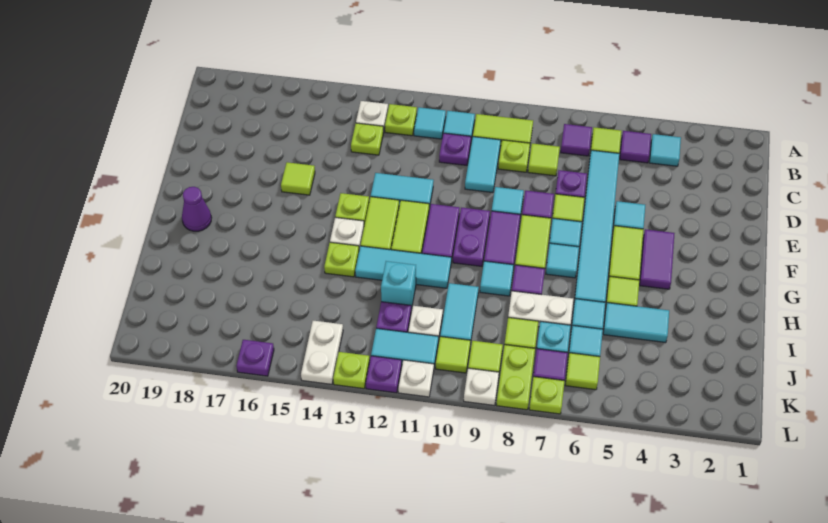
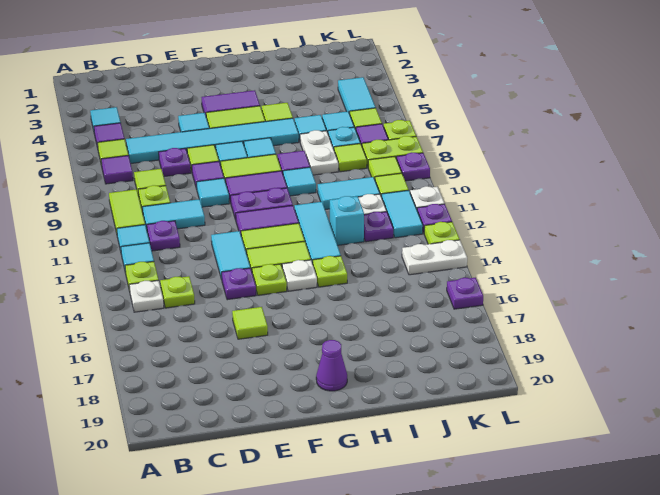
none -> purple 1x1 plate [222,268,256,300]
cyan 1x2 tile [603,303,669,343] -> cyan 1x2 tile moved to [338,77,376,114]
white 1x1 plate [464,368,499,406] -> purple 1x1 plate [397,152,430,181]

